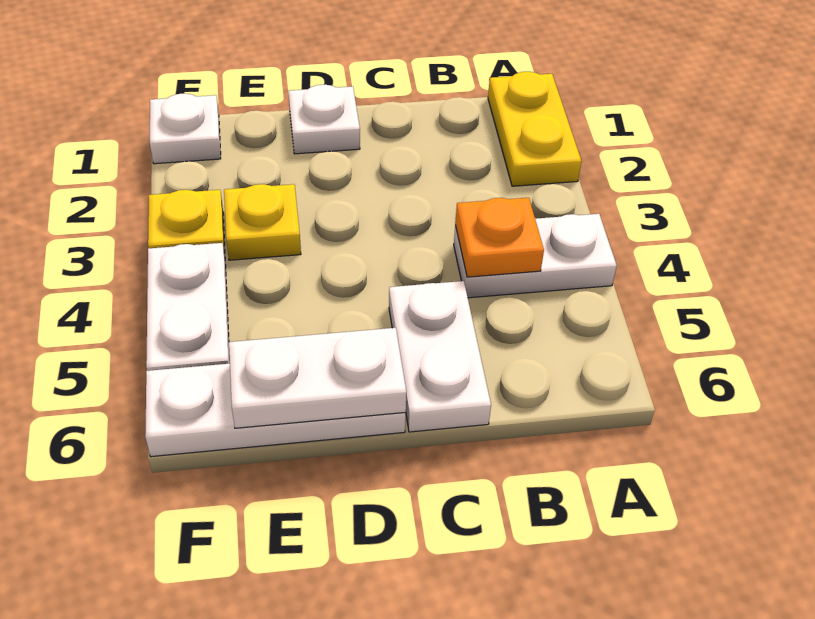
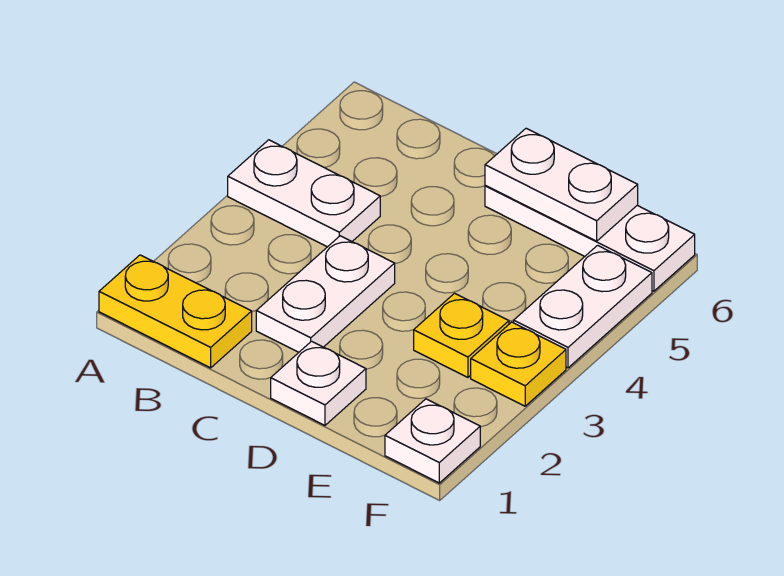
yellow 1x2 plate [488,72,582,186] -> yellow 1x2 plate turned to [99,255,252,368]
orange 1x1 plate [455,198,544,277] -> none
white 1x2 plate [389,281,491,432] -> white 1x2 plate moved to [256,236,395,352]

